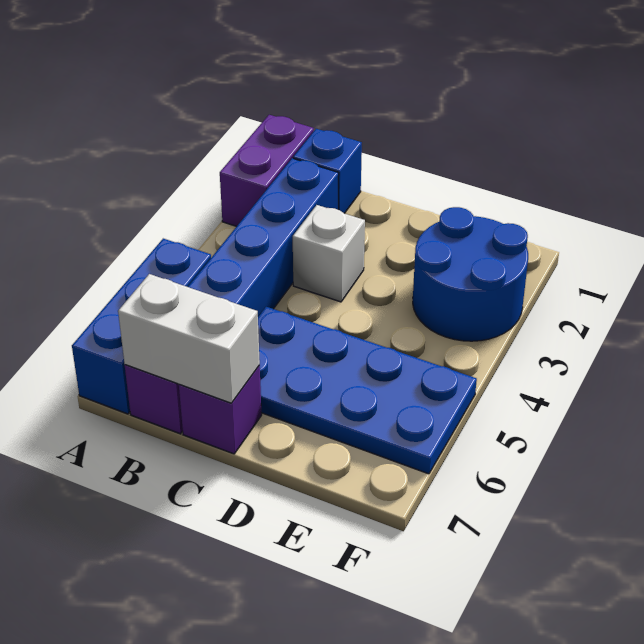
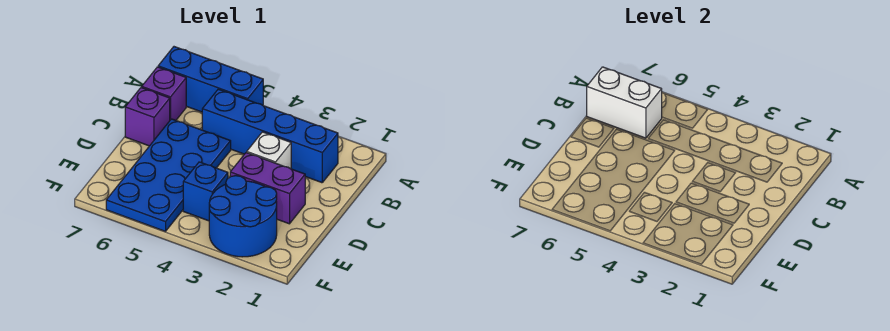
purple 1x2 brick [220,115,314,226] -> purple 1x2 brick moved to [230,153,305,224]
blue 1x1 brick [293,129,362,213] -> blue 1x1 brick moved to [183,162,228,221]
white 1x2 brick [118,274,260,403] -> white 1x2 brick turned to [587,67,662,138]

